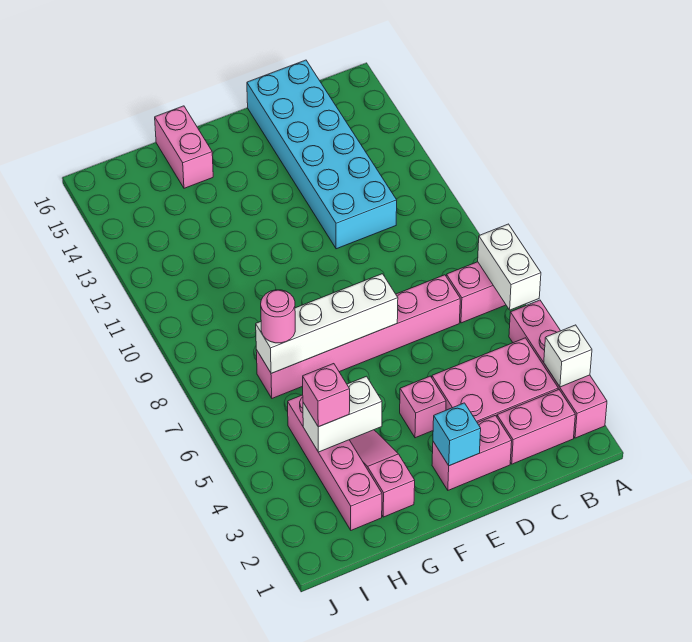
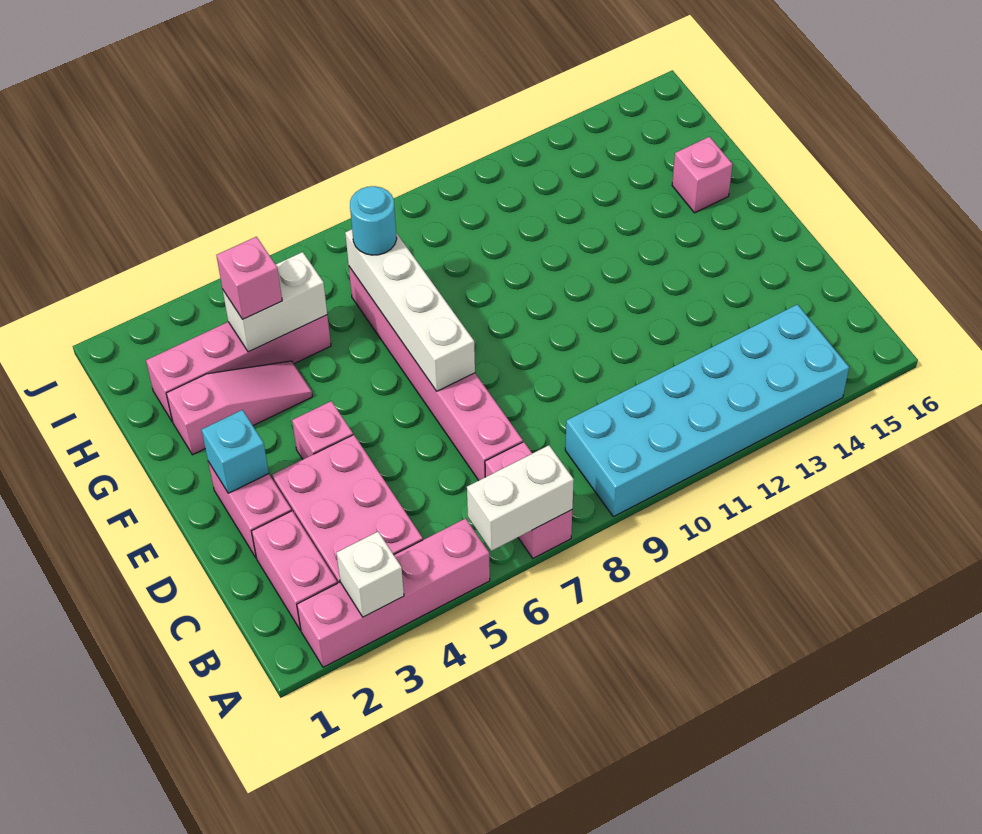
cyan 2x6 brick [247,60,397,249] -> cyan 2x6 brick moved to [565,304,849,517]
white 1x2 brick [303,376,382,452] -> white 1x2 brick turned to [223,252,327,352]
pink 1x2 brick [155,106,213,188] -> pink 1x1 brick [672,137,732,213]
pink 1x1 round brick [261,290,295,343] -> cyan 1x1 round brick [350,186,397,255]

